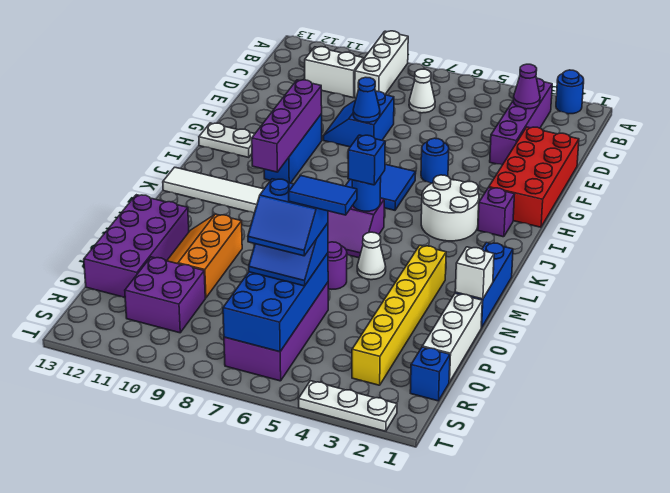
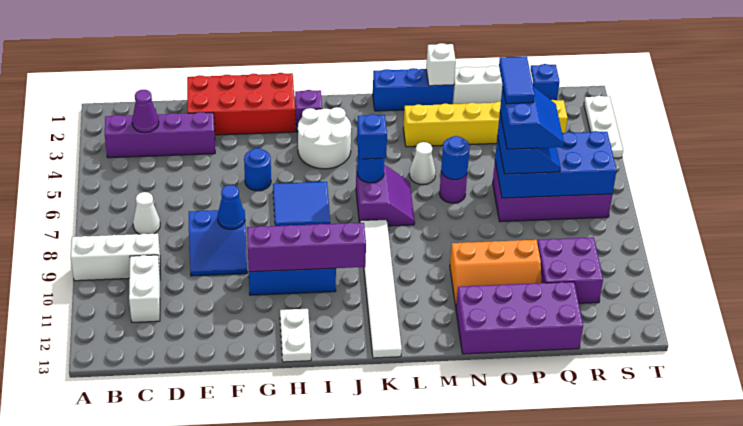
blue 1x1 round brick [556,70,584,114] -> blue 1x1 round brick moved to [441,136,470,180]

